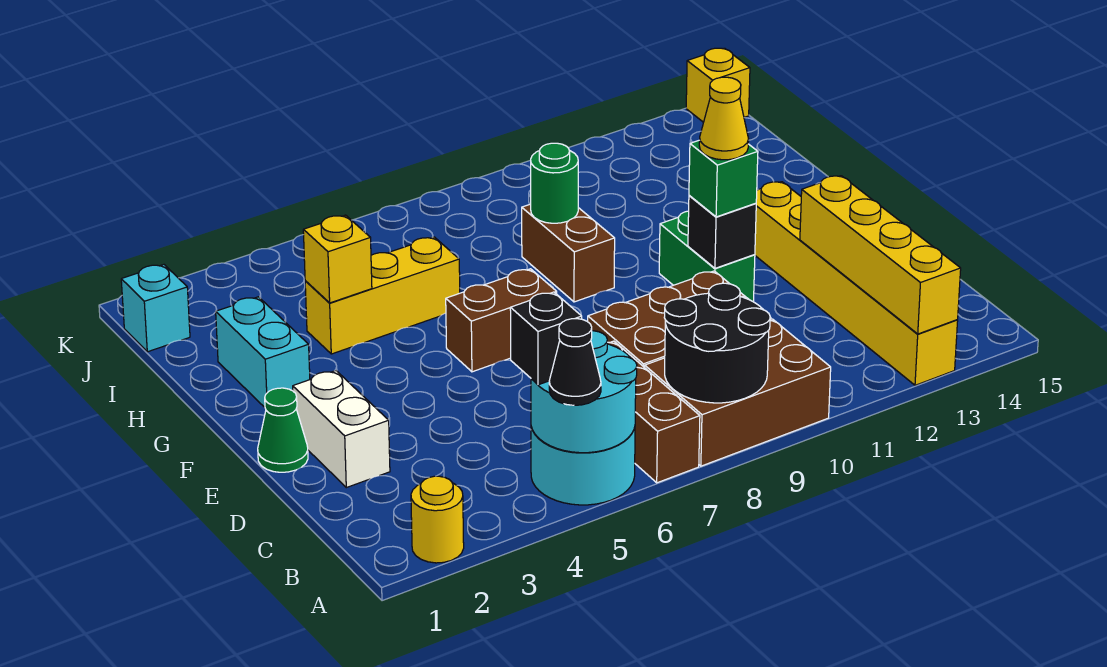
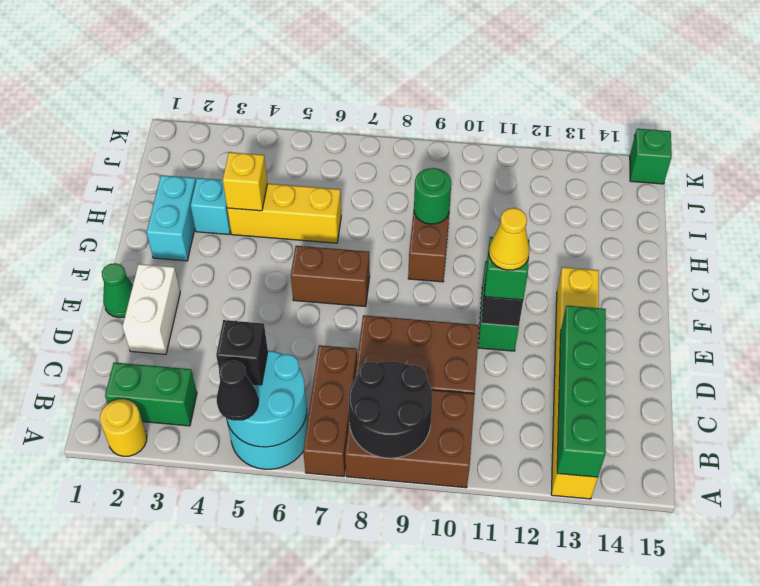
yellow 1x4 brick [800,176,961,334] -> green 1x4 brick [557,306,606,477]
none -> green 1x2 brick [105,362,197,426]
cyan 1x1 brick [121,265,190,352] -> cyan 1x1 brick moved to [191,178,231,235]
yellow 1x1 brick [686,48,750,122] -> green 1x1 brick [630,129,672,184]

